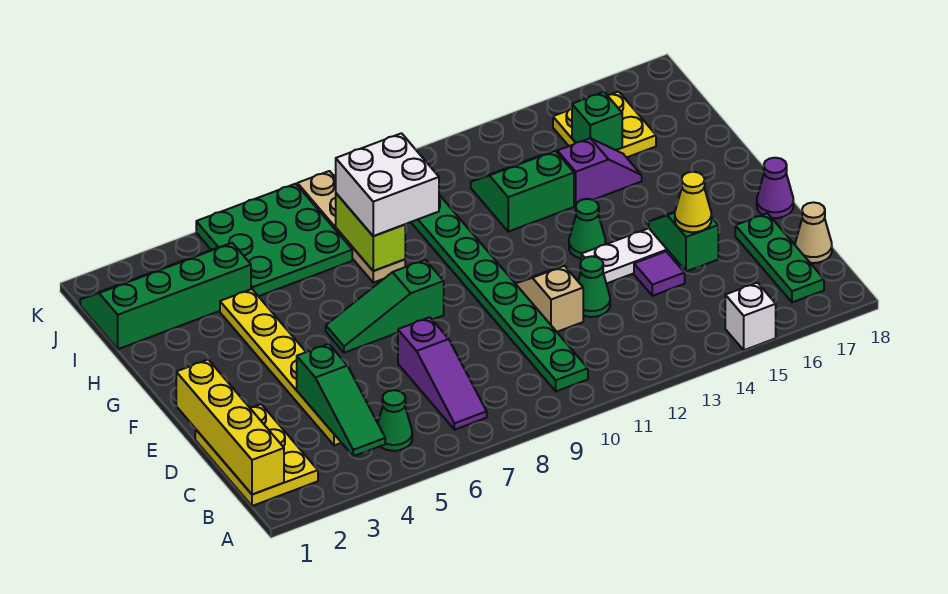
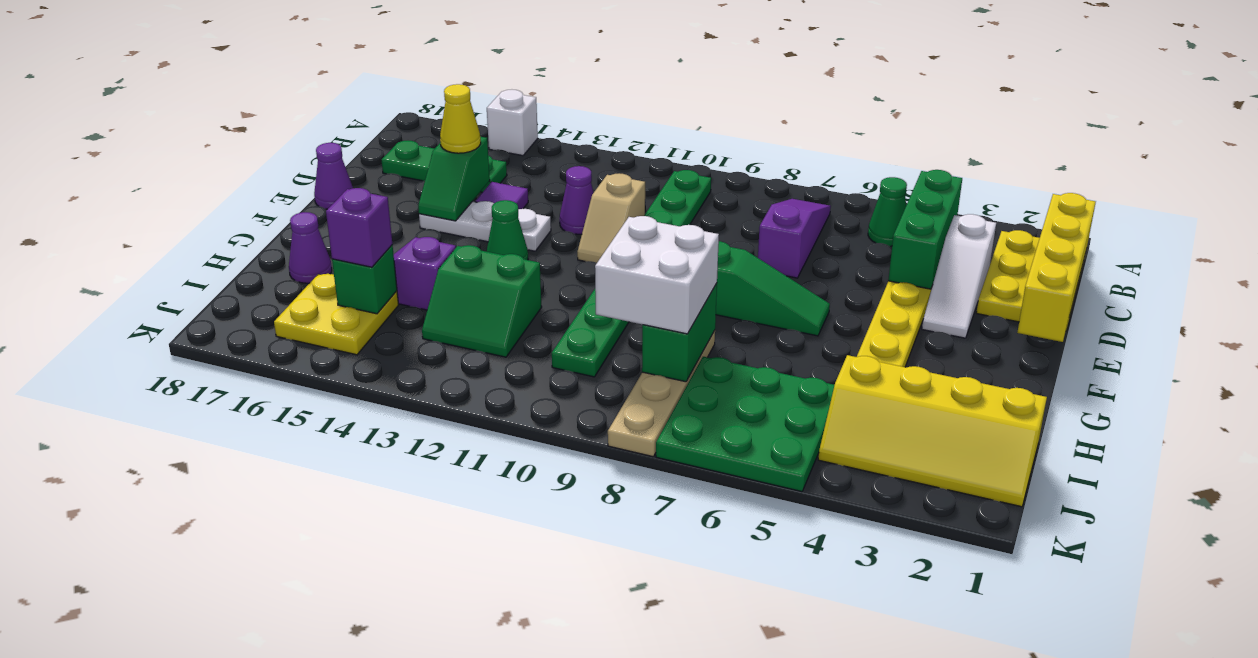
green 1x3 slope [297,344,385,456] -> green 1x3 brick [888,170,962,289]
green 1x3 plate [735,213,824,302] -> green 1x3 plate turned to [382,141,507,192]
none -> white 1x3 slope [922,214,996,338]
tan 1x1 cone [795,202,832,263] -> none
green 1x1 cone [578,256,610,317] -> purple 1x1 cone [560,166,594,234]
lime 1x2 brick [336,193,405,271] -> green 1x2 brick [642,283,717,382]
none -> purple 1x1 cone [289,212,332,283]
green 2x4 slope [80,243,251,349] -> yellow 2x4 slope [818,355,1047,507]
none -> purple 1x1 brick [326,188,392,267]

